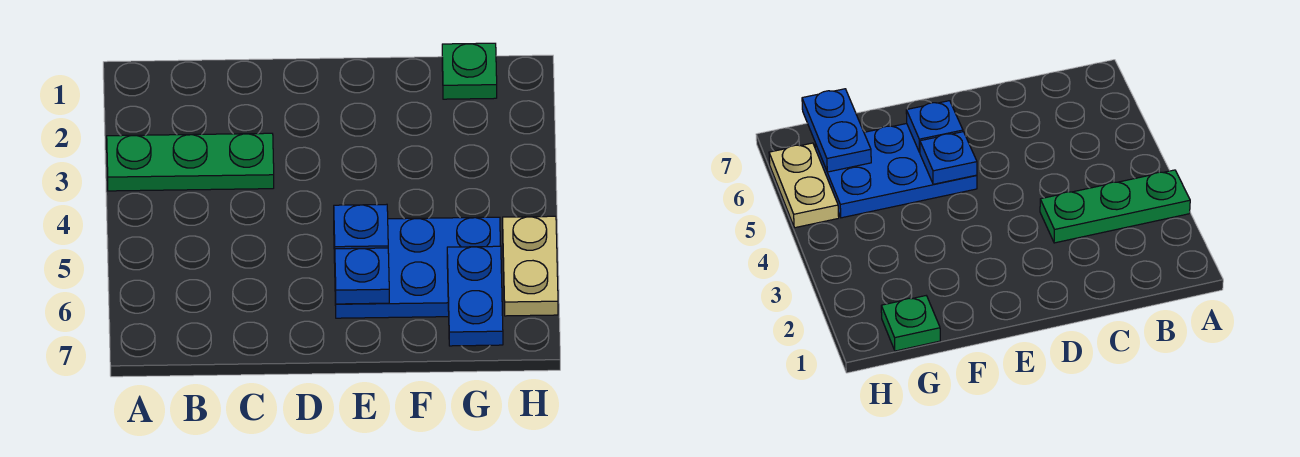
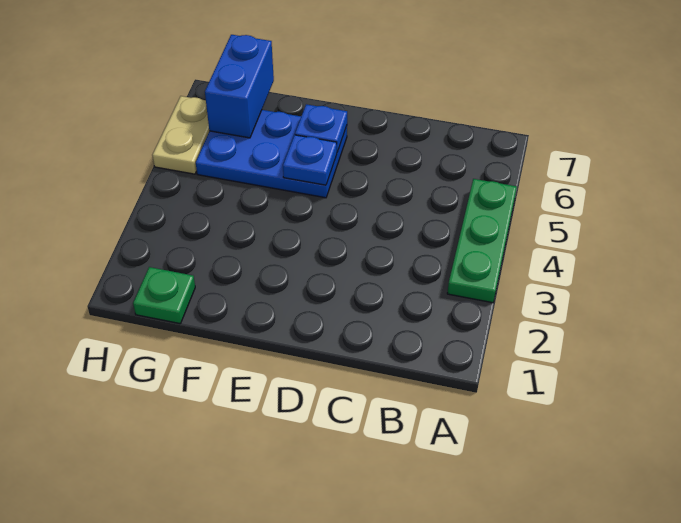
green 1x3 plate [107,133,274,191] -> green 1x3 plate turned to [447,179,517,303]
blue 1x2 plate [447,246,503,346] -> blue 1x2 brick [205,35,274,138]

